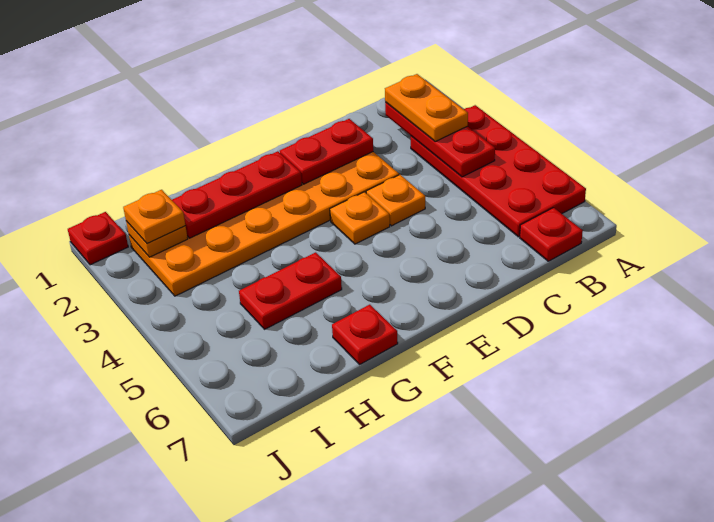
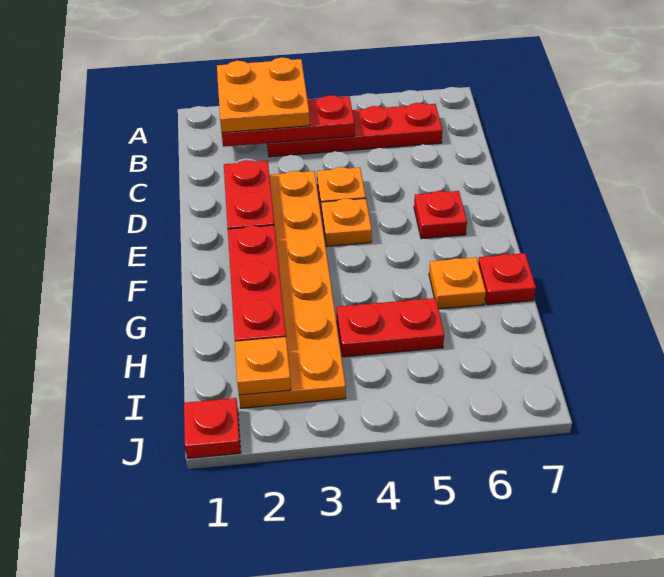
red 2x4 plate [411,105,586,237] -> red 1x4 plate [267,103,442,157]
orange 1x2 plate [385,74,468,141] -> orange 2x2 plate [217,58,310,133]
red 1x1 plate [520,208,583,261] -> red 1x1 plate moved to [414,191,467,239]
red 1x2 plate [239,252,342,329] -> red 1x2 plate turned to [337,298,444,357]
orange 1x1 plate [123,190,185,243] -> orange 1x1 plate moved to [429,257,486,309]

